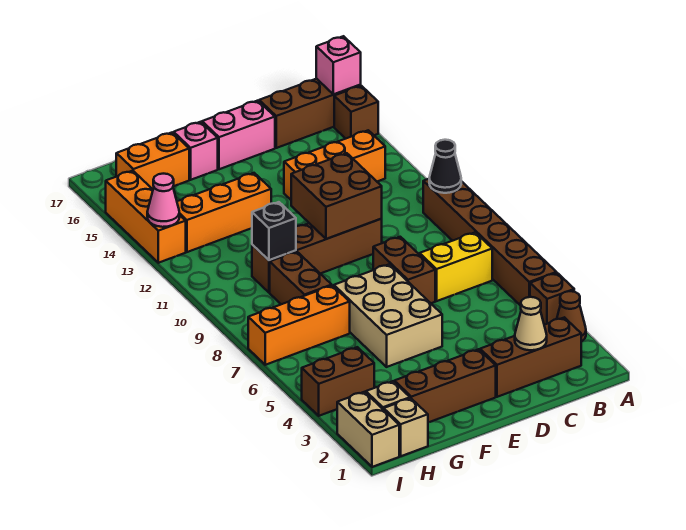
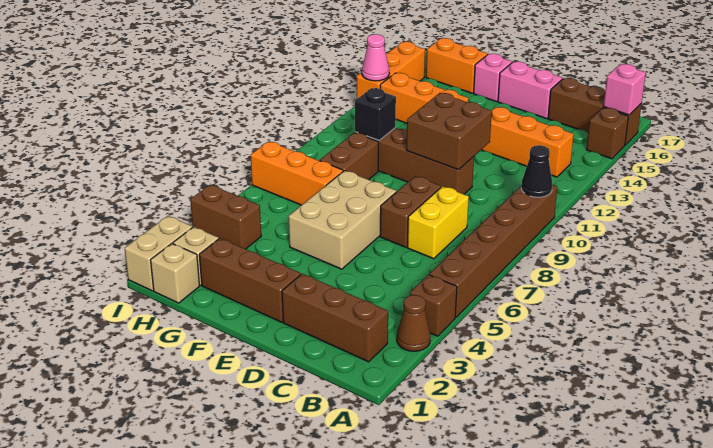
yellow 1x2 brick [420,232,492,301] -> yellow 1x2 brick turned to [407,186,469,259]
tan 1x1 cone [515,297,547,350] -> none

